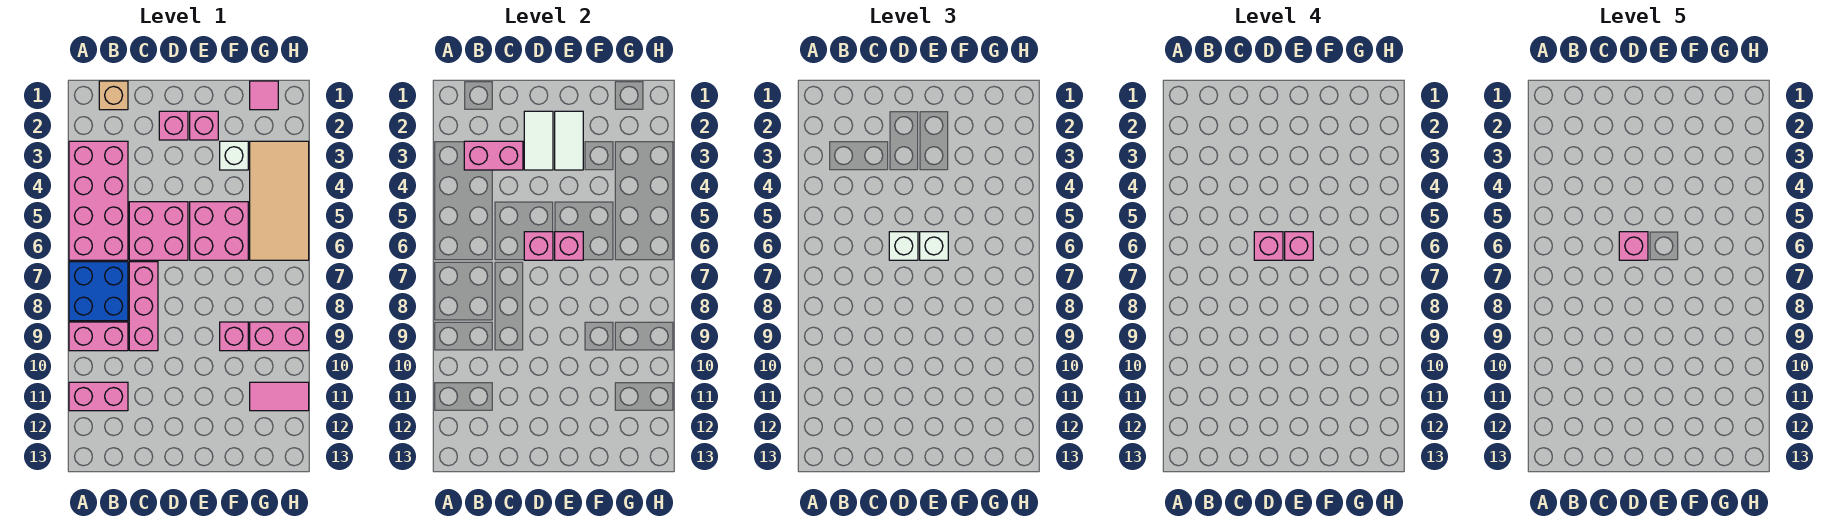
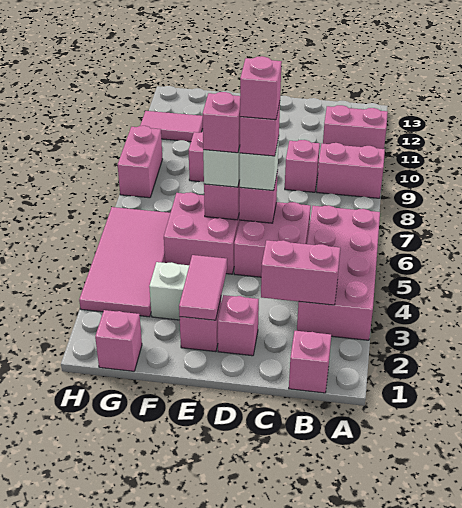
blue 2x2 brick [69,262,128,321] -> none
tan 1x1 brick [99,81,128,110] -> pink 1x1 brick [289,331,331,393]
pink 1x3 brick [129,262,158,351] -> pink 1x1 brick [285,140,320,192]
white 1x2 tile [524,111,553,170] -> none
white 1x2 tile [555,111,583,170] -> pink 1x2 tile [179,255,227,320]
pink 1x1 tile [250,81,278,110] -> pink 1x1 brick [95,310,142,371]
tan 2x4 tile [250,141,309,260] -> pink 2x4 tile [79,207,170,317]
pink 1x2 brick [250,322,309,351] -> pink 1x2 brick turned to [118,126,162,198]

